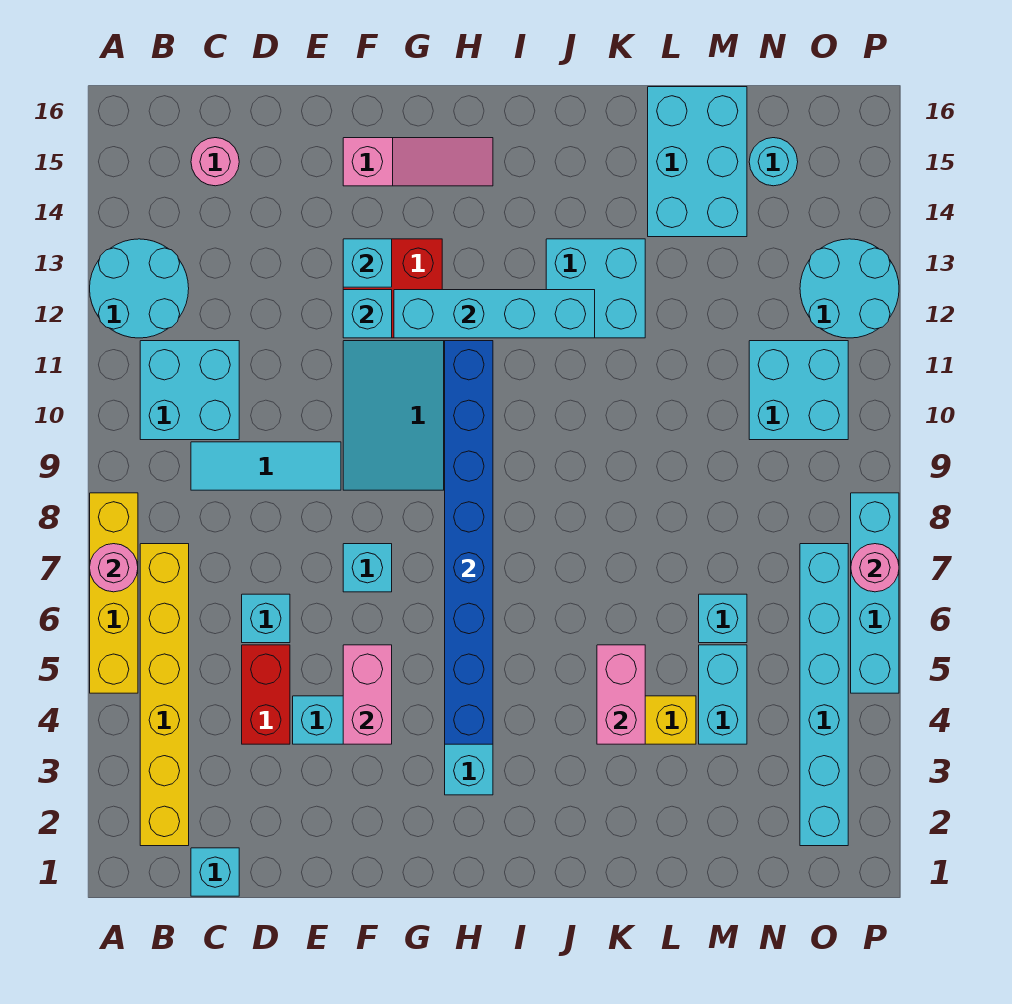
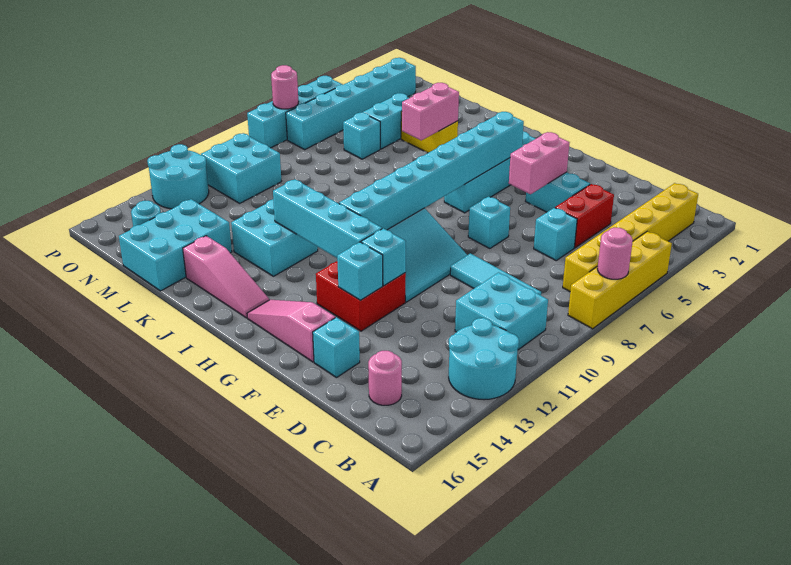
cyan 1x1 brick [191,848,239,896] -> cyan 1x1 brick moved to [313,317,360,378]
blue 1x8 brick [445,341,493,744] -> cyan 1x8 brick [339,112,524,230]
none -> pink 1x3 slope [183,236,269,318]

